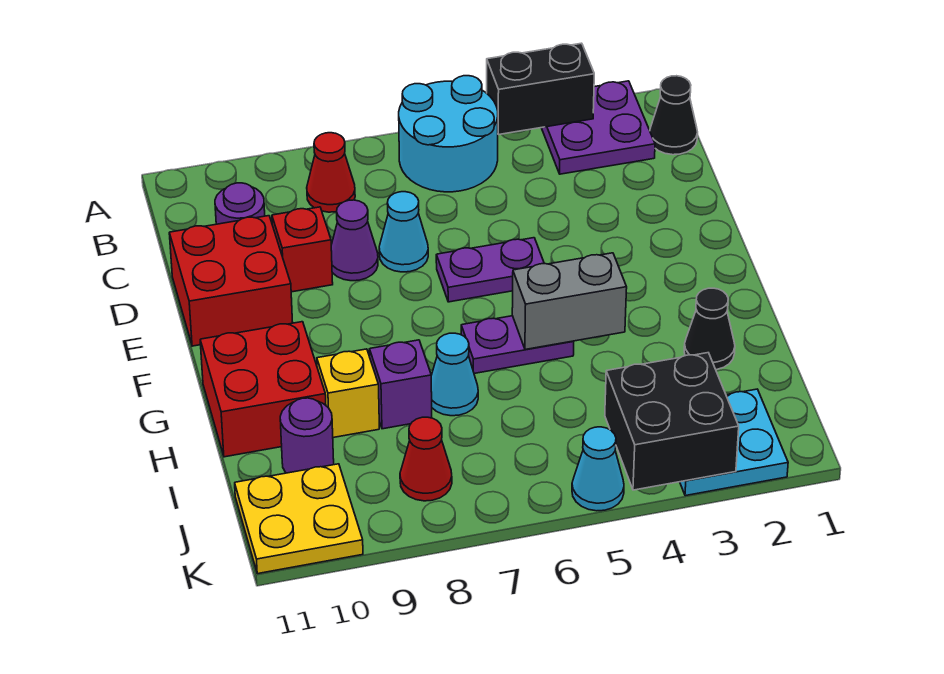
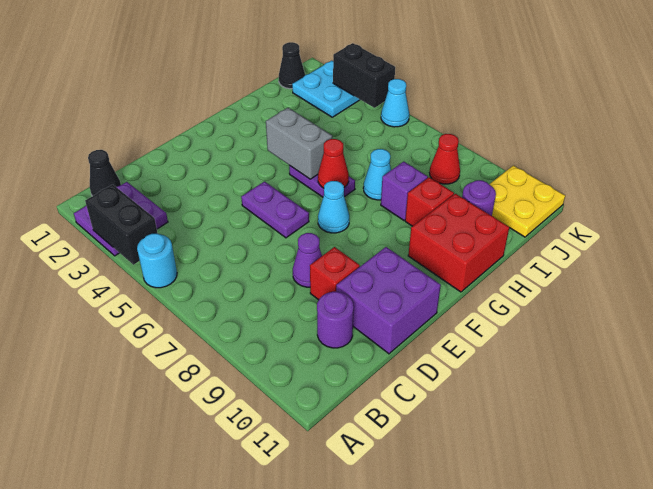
cyan 2x2 round brick [399,76,498,192] -> cyan 1x1 round brick [137,234,177,288]
red 1x1 cone [307,133,355,212] -> red 1x1 cone moved to [318,139,349,188]
cyan 1x1 cone [379,192,428,272] -> cyan 1x1 cone moved to [318,181,349,233]
red 2x2 brick [169,216,293,346] -> purple 2x2 brick [336,247,441,354]
black 1x1 cone [684,288,735,370] -> black 1x1 cone moved to [279,42,305,89]
yellow 1x1 brick [317,349,379,438] -> red 1x1 brick [405,177,454,226]
black 2x2 brick [605,353,739,490] -> black 1x2 brick [333,43,395,108]

